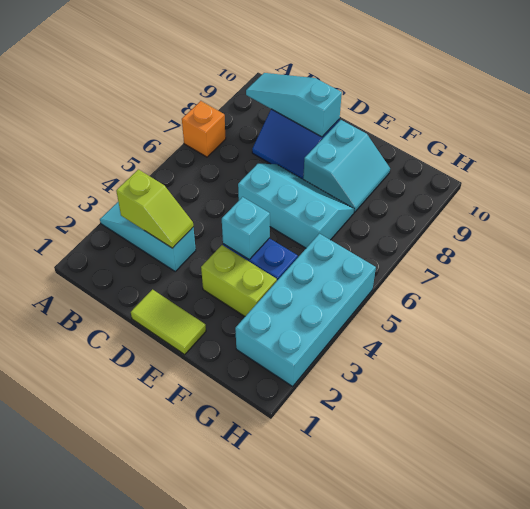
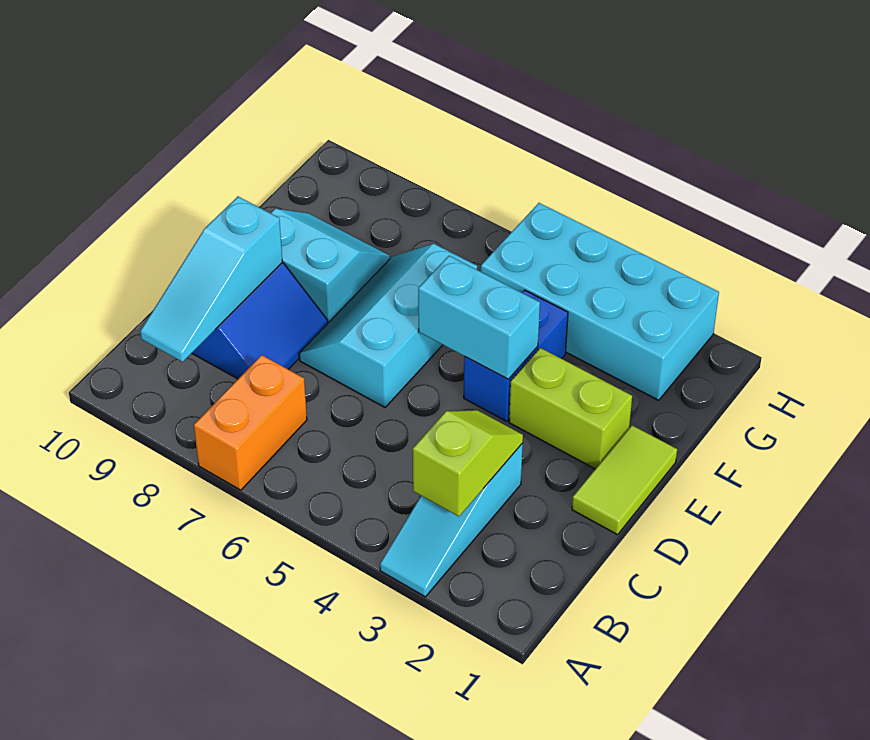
orange 1x1 brick [182,101,226,157] -> orange 1x2 brick [194,355,307,490]
lime 1x2 brick [201,245,277,316] -> lime 1x2 brick turned to [509,348,632,469]
cyan 1x1 brick [222,197,270,259] -> cyan 1x2 brick [418,256,540,379]

